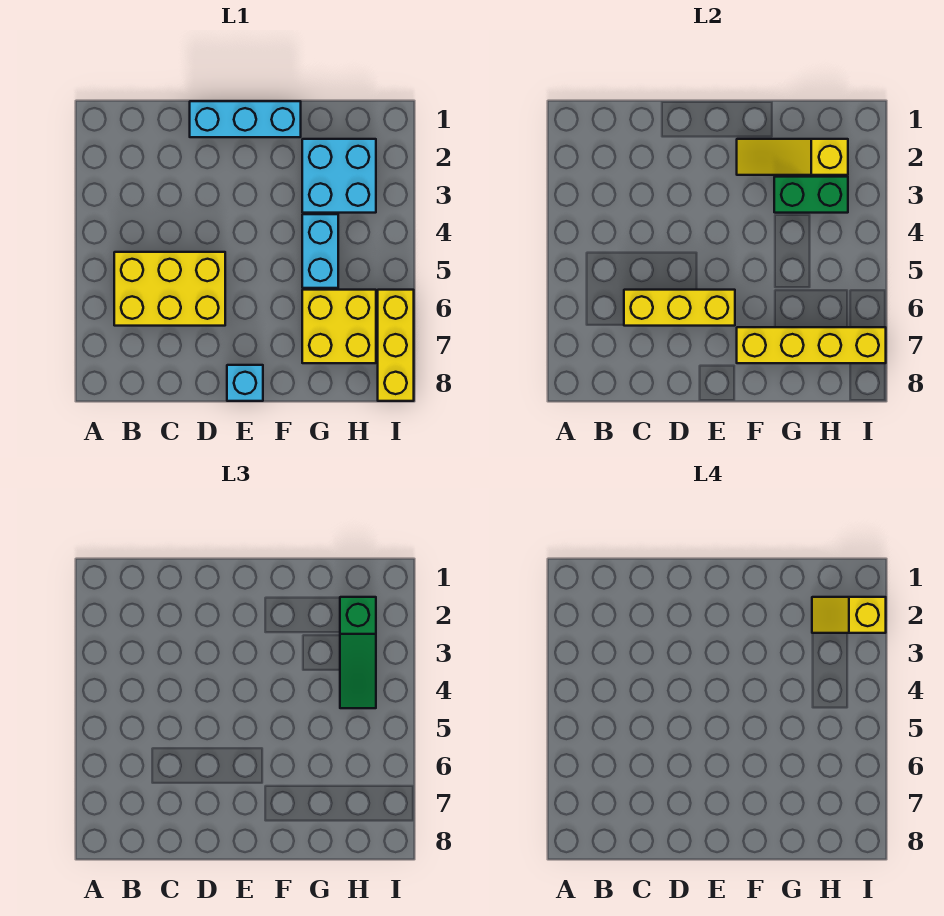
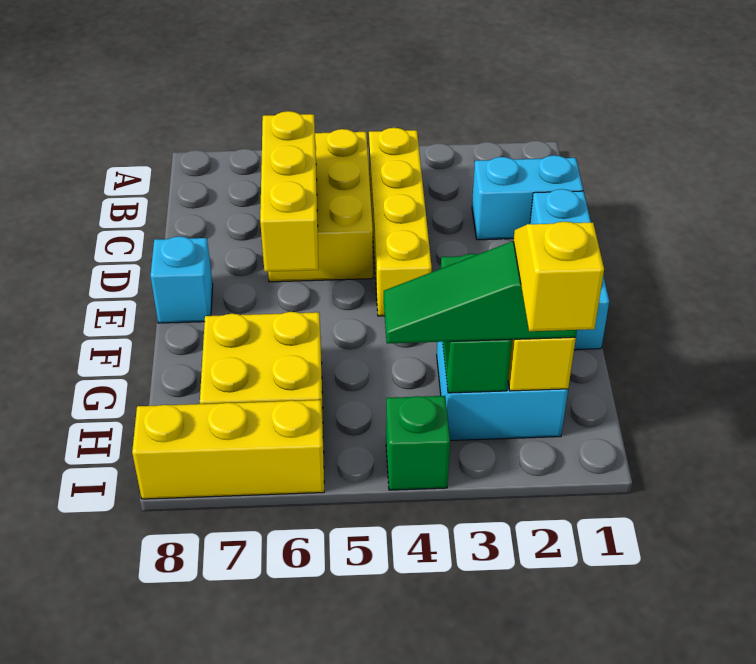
yellow 1x4 brick [737,327,886,363] -> yellow 1x4 brick moved to [369,128,432,316]
cyan 1x2 brick [302,214,338,288] -> cyan 1x2 brick moved to [472,155,583,240]
none -> green 1x1 brick [386,396,450,490]

